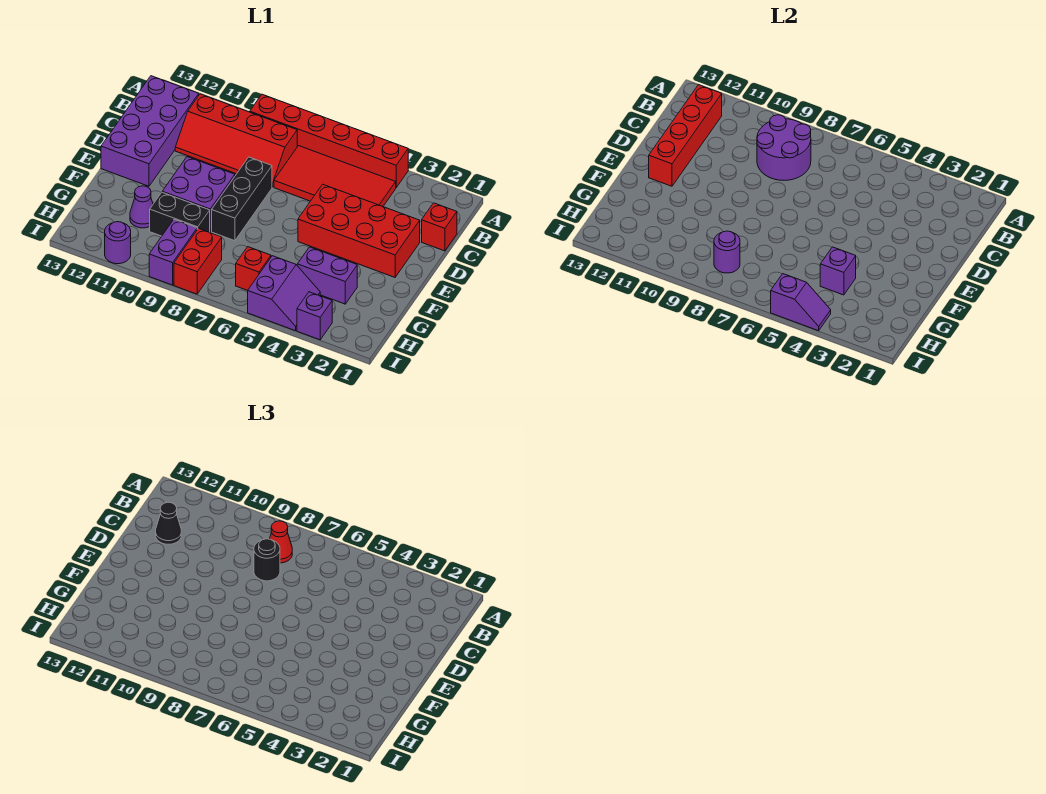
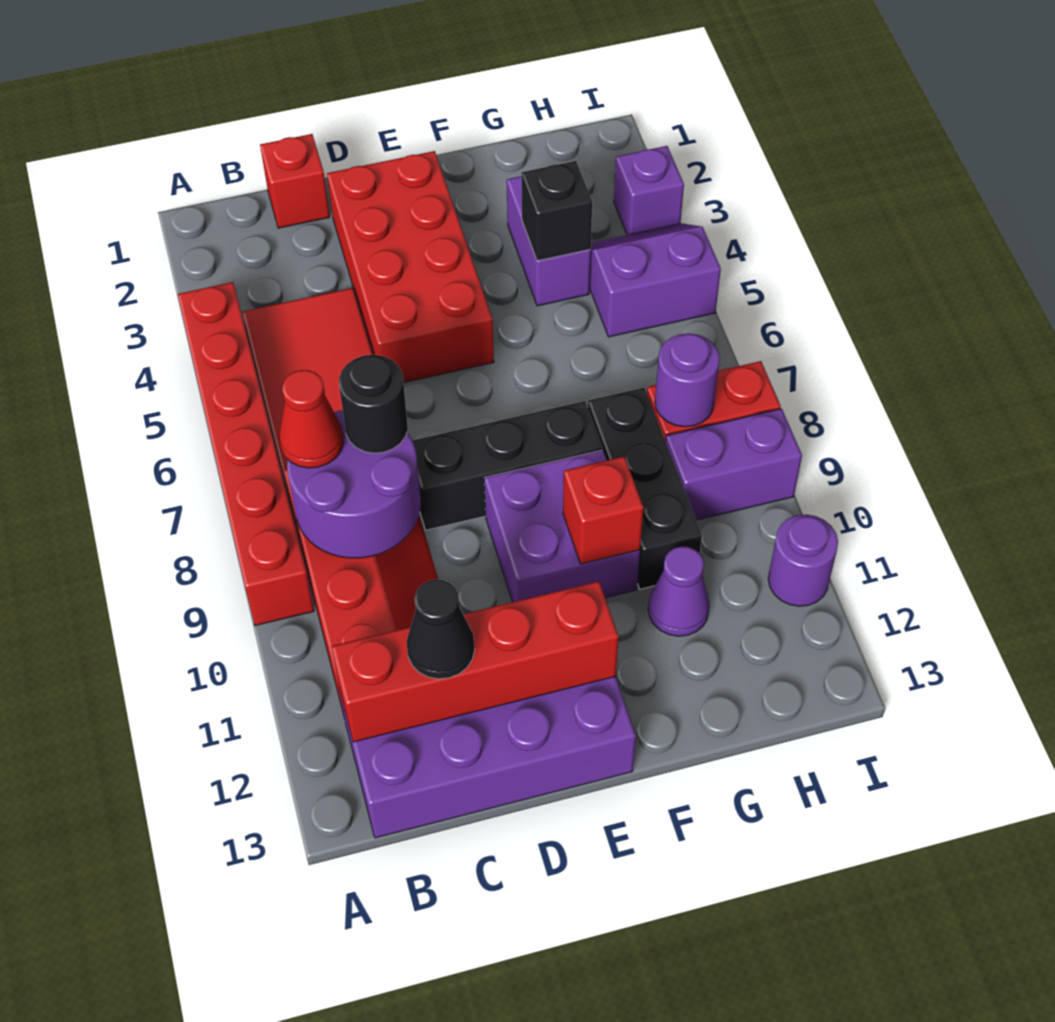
purple 1x1 brick [820,247,856,295] -> black 1x1 brick [522,161,592,261]
black 1x2 brick [150,192,210,236] -> black 1x3 brick [588,388,702,589]
red 1x1 brick [236,247,271,290] -> red 1x1 brick moved to [563,456,644,564]
purple 1x2 slope [771,274,831,331] -> none

